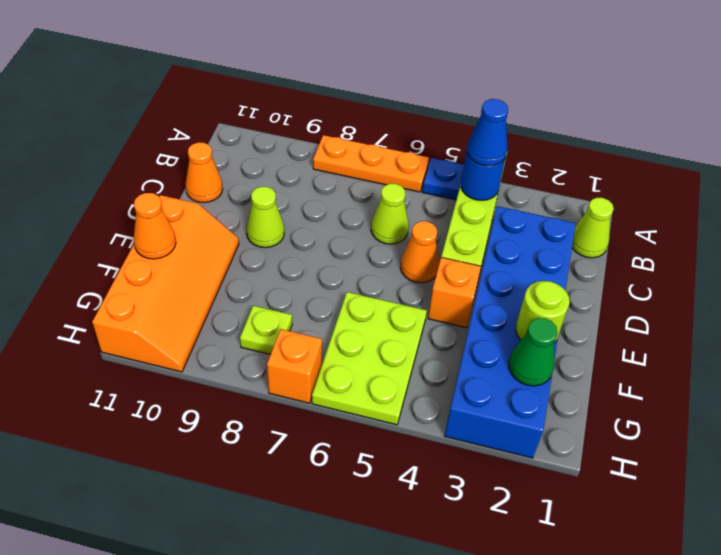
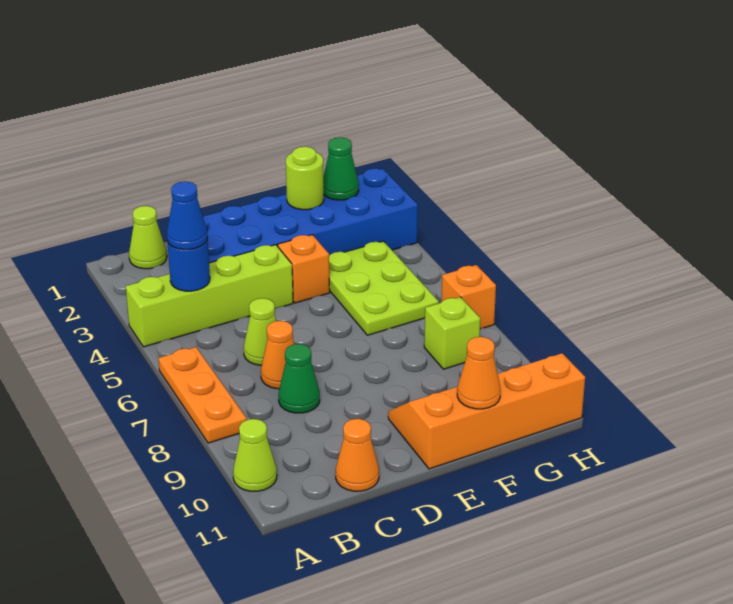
blue 1x1 plate [422,158,464,200] -> none
none -> green 1x1 cone [279,344,320,413]
orange 1x1 cone [400,221,439,283] -> orange 1x1 cone moved to [261,321,294,389]
lime 1x1 cone [246,187,284,248] -> lime 1x1 cone moved to [233,419,277,491]
lime 2x3 plate [312,292,427,425] -> lime 2x3 plate turned to [329,241,439,335]
lime 1x1 plate [240,306,292,354] -> lime 1x1 brick [424,297,480,369]

